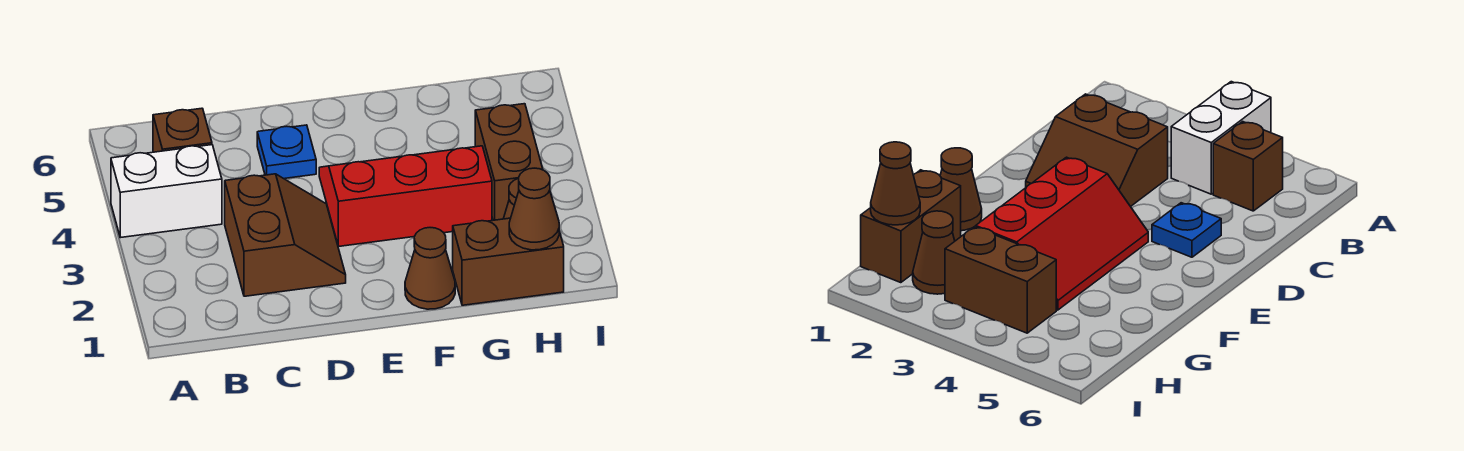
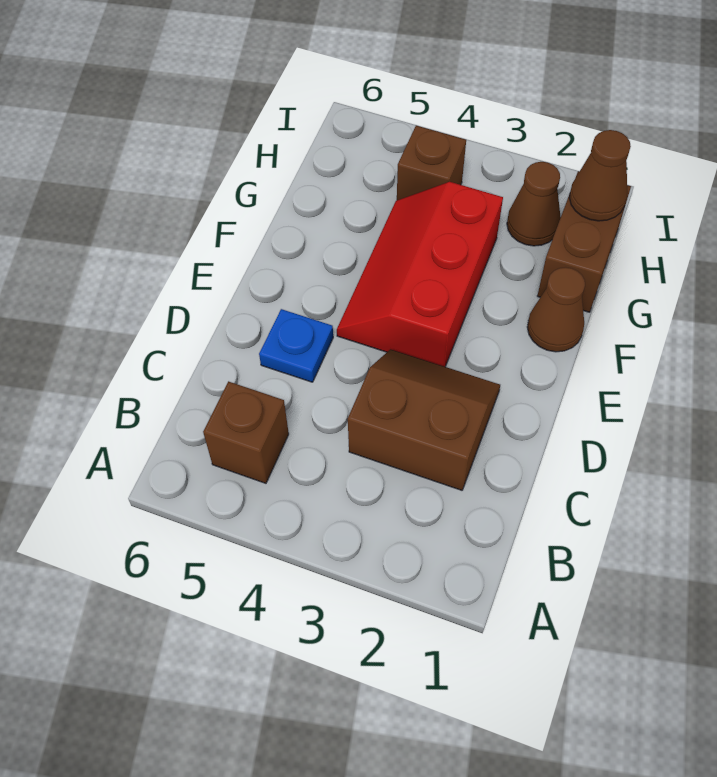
white 1x2 brick [111,145,222,238] -> none
brown 1x2 brick [475,104,543,220] -> brown 1x1 brick [397,126,466,200]

